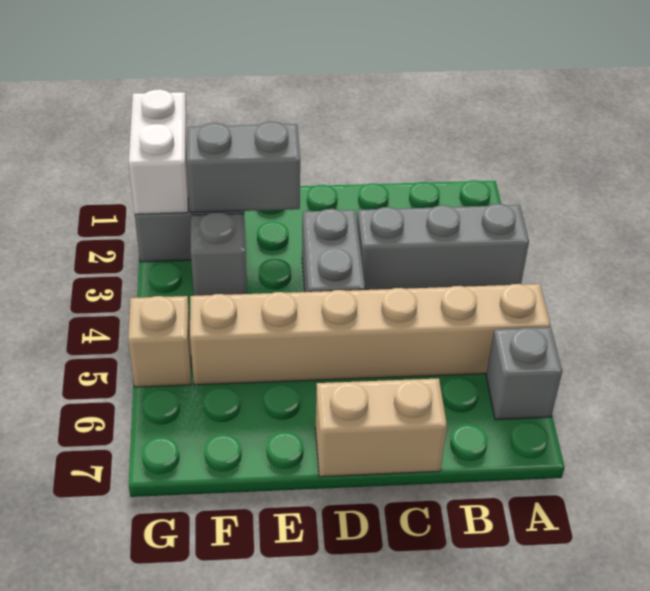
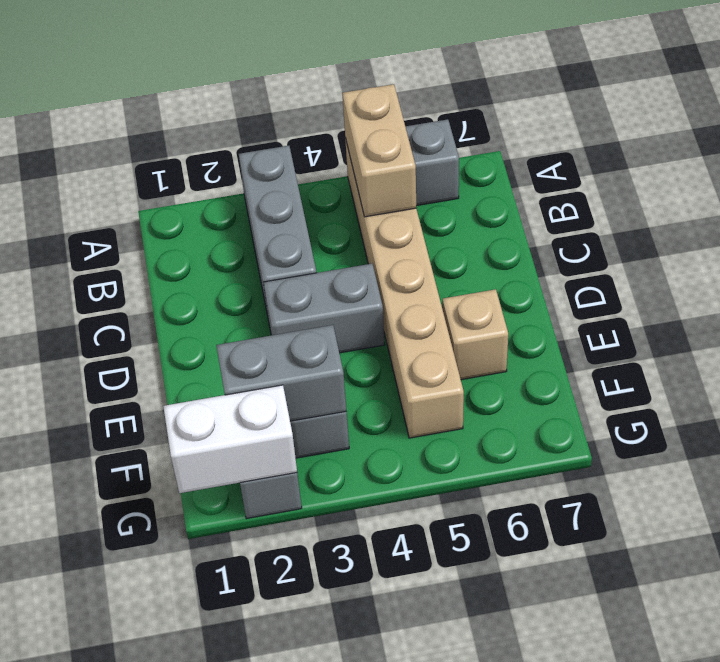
tan 1x2 brick [315,378,447,477] -> tan 1x2 brick moved to [342,84,416,217]
grey 1x2 brick [187,122,300,213] -> grey 1x2 brick turned to [216,325,346,421]
tan 1x1 brick [128,296,191,387] -> tan 1x1 brick moved to [443,289,508,380]

